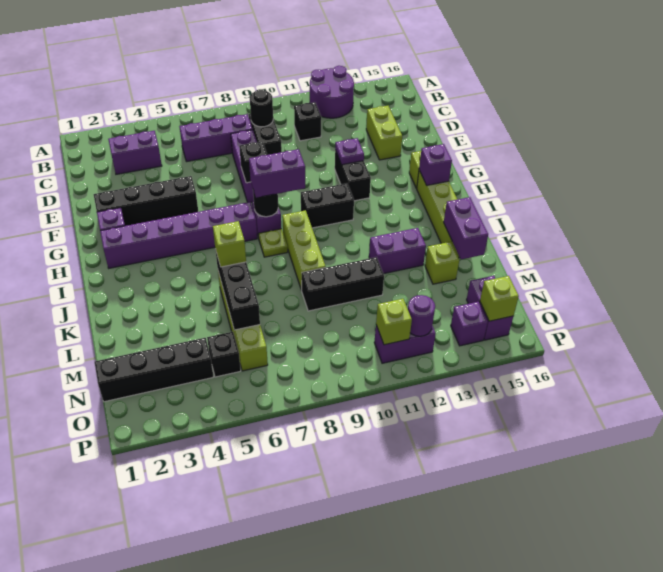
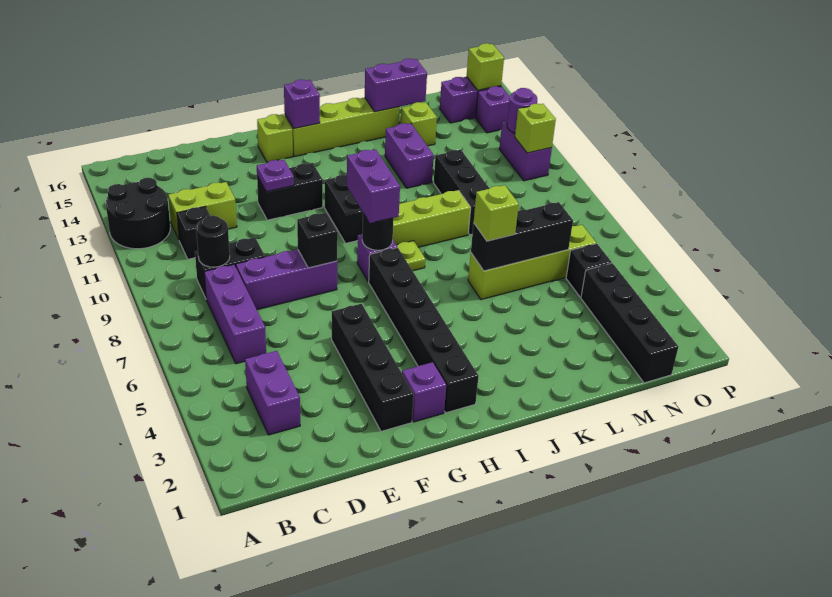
purple 2x2 round brick [310,66,354,118] -> black 2x2 round brick [106,178,170,249]
lime 1x2 brick [366,106,402,160] -> lime 1x2 brick moved to [168,182,237,239]
purple 1x6 brick [100,202,257,268] -> black 1x6 brick [369,248,479,413]

